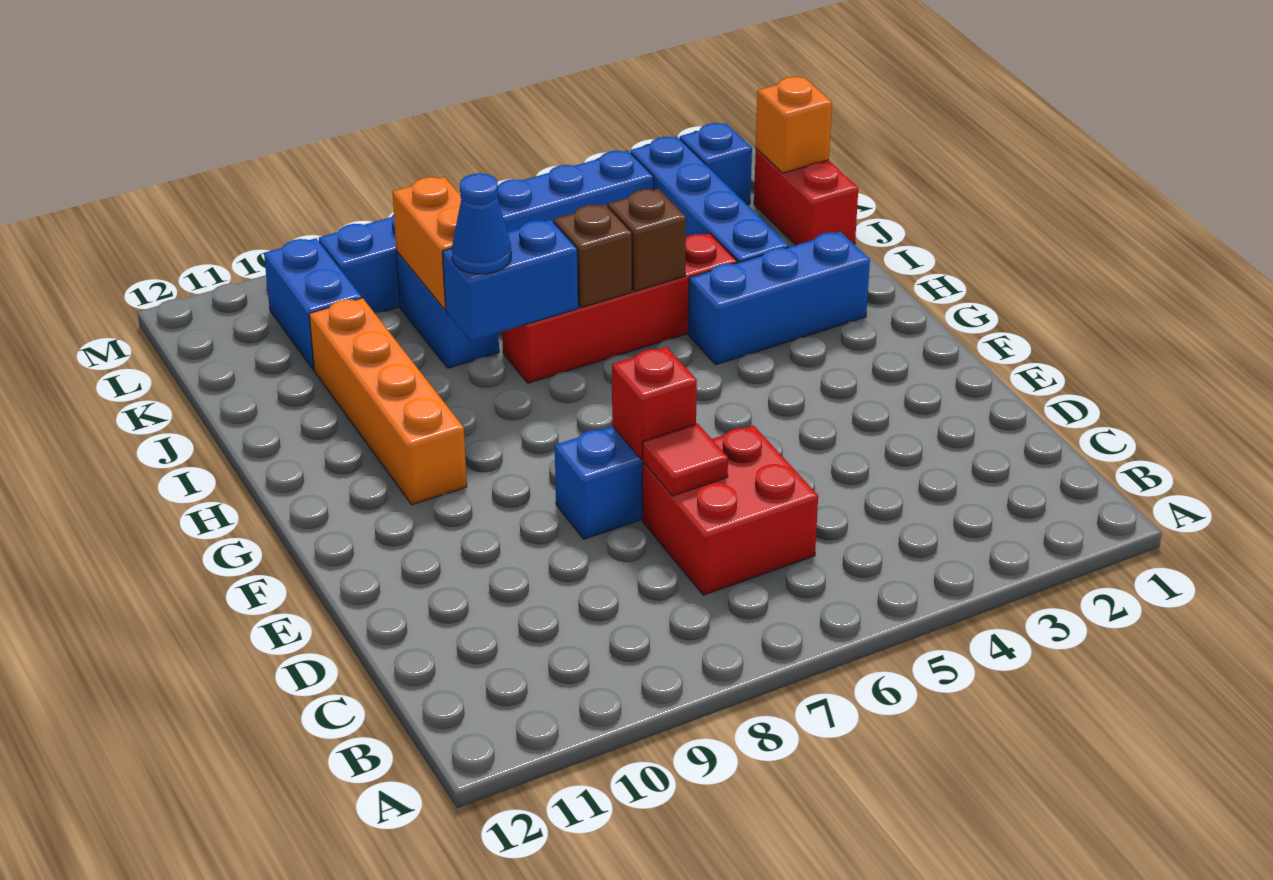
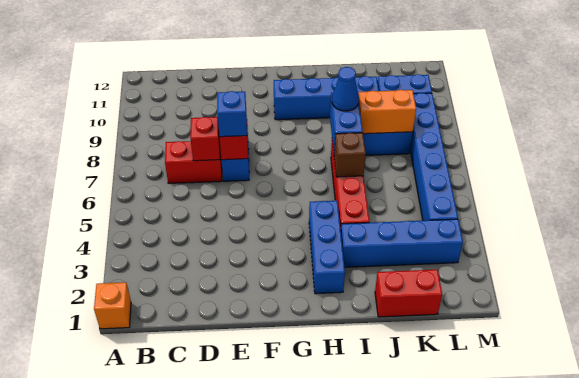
red 2x2 brick [642,425,818,595] -> red 1x2 brick [165,141,222,183]
red 1x1 tile [643,423,728,496] -> red 1x1 brick [190,117,220,161]
orange 1x4 brick [309,298,467,505] -> blue 1x4 brick [274,76,379,120]
brown 1x1 brick [608,189,686,291] -> none
orange 1x1 brick [756,77,832,173] -> orange 1x1 brick moved to [94,282,131,329]
blue 1x1 brick [680,123,752,205] -> blue 1x1 brick moved to [217,91,247,137]

